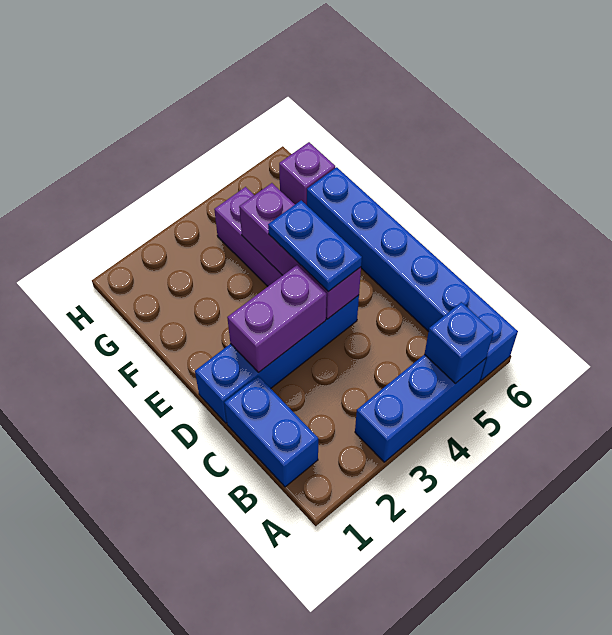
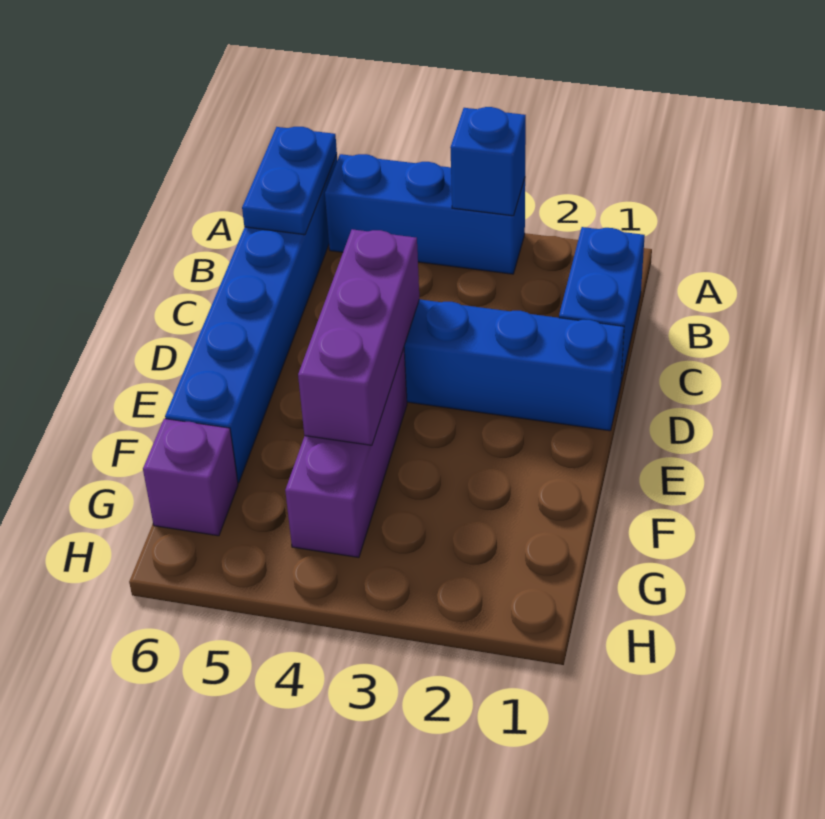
blue 1x1 brick [425,302,494,384] -> blue 1x1 brick moved to [450,107,526,216]
purple 1x2 brick [227,265,327,372] -> none
blue 1x2 plate [268,200,362,292] -> blue 1x2 plate moved to [242,127,337,235]

